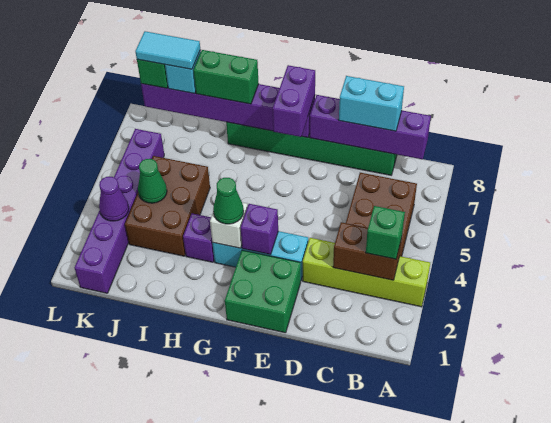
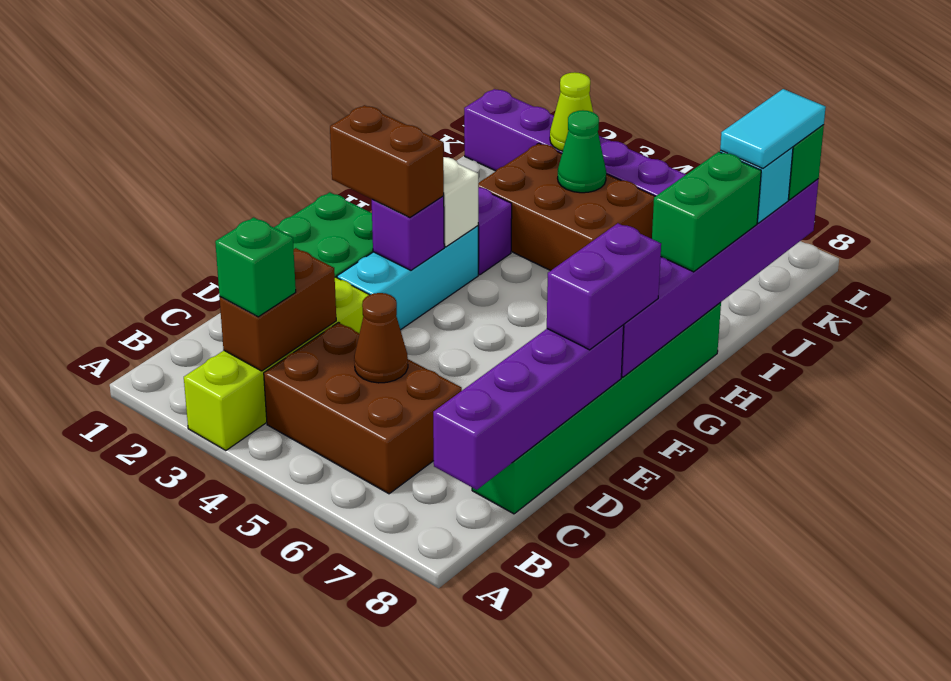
none -> brown 1x1 cone [354,293,408,383]
cyan 1x2 brick [339,76,404,131] -> none
none -> brown 1x2 brick [330,105,444,218]
purple 1x2 brick [273,65,315,137] -> purple 1x2 brick turned to [547,223,661,350]
green 1x1 cone [213,178,244,224] -> none
purple 1x1 cone [99,177,129,221] -> lime 1x1 cone [550,72,593,151]

